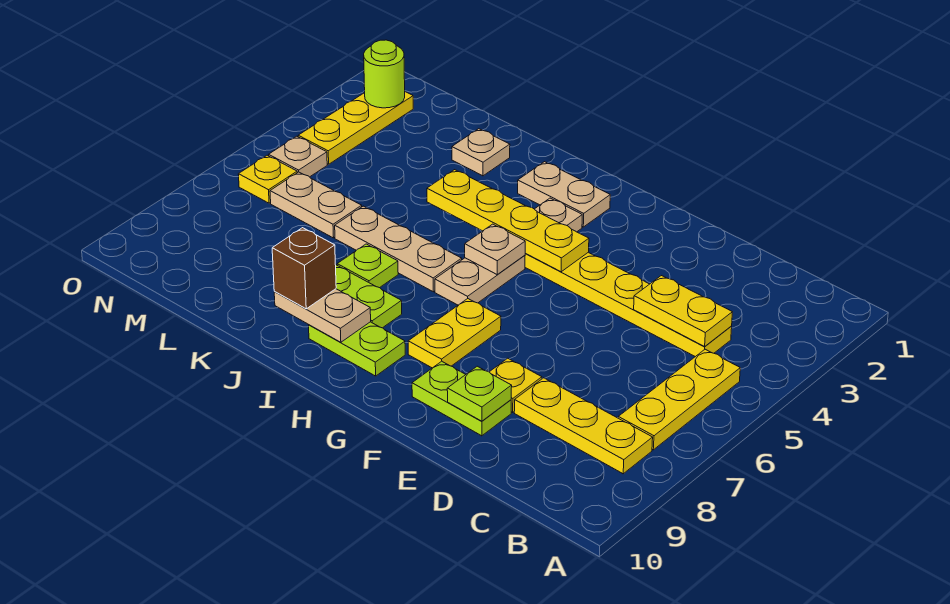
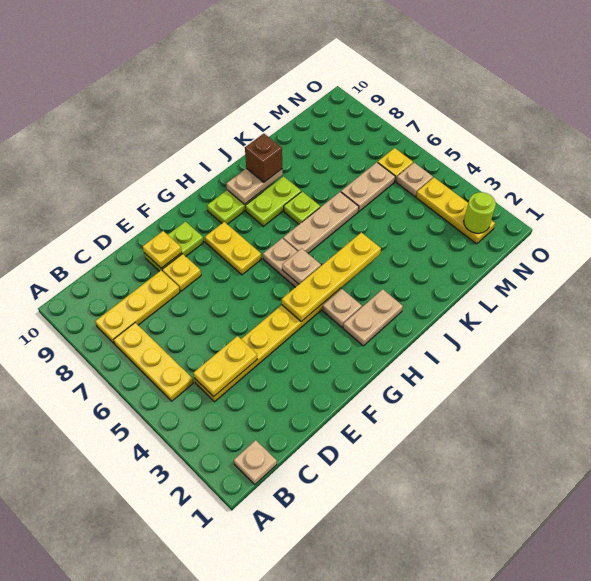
lime 1x1 plate [447,366,512,421] -> yellow 1x1 plate [143,231,182,268]
tan 1x1 plate [452,129,510,176] -> tan 1x1 plate moved to [234,440,277,485]

